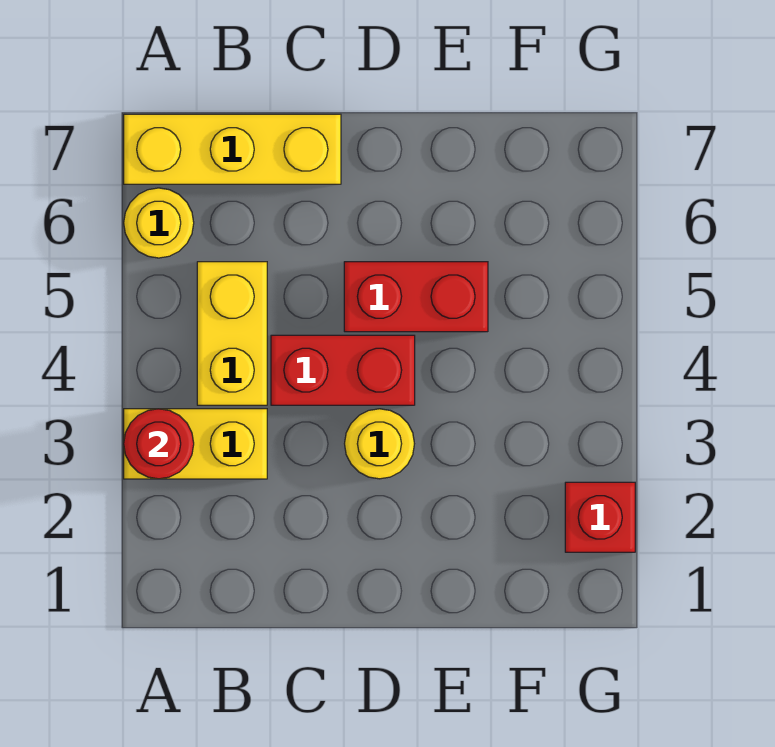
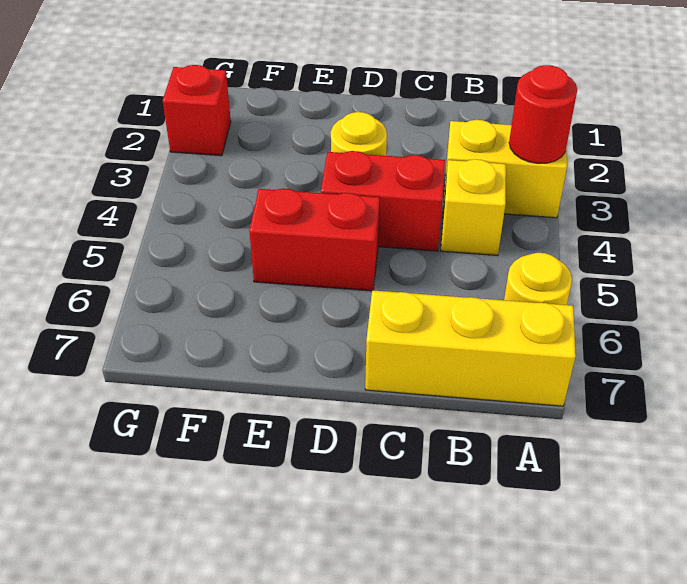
yellow 1x2 brick [197,262,267,405] -> yellow 1x1 brick [441,159,506,256]

